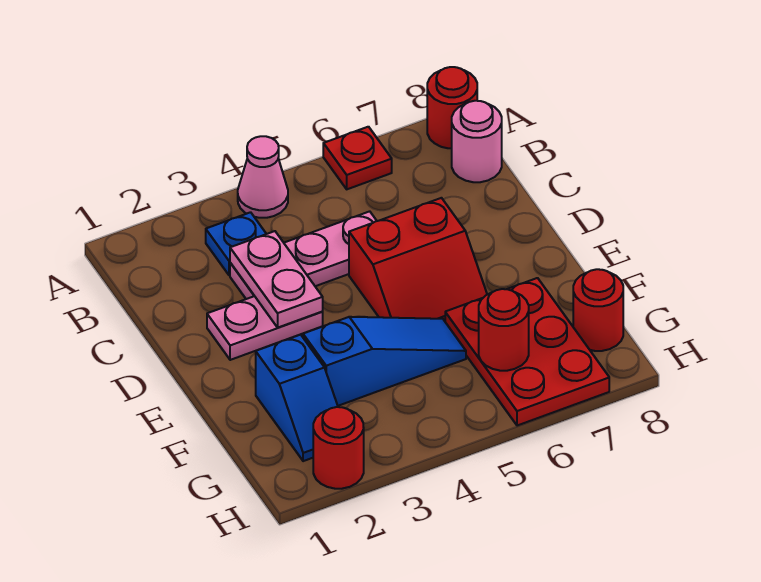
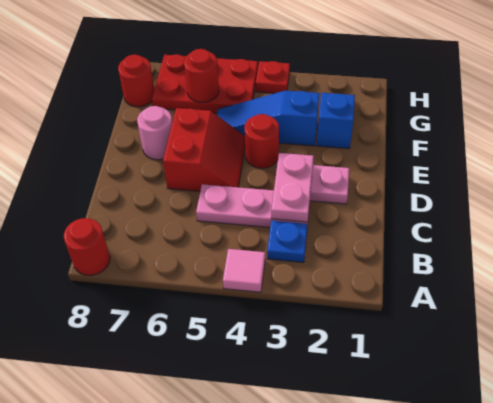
pink 1x1 cone [238,136,288,218] -> pink 1x1 tile [223,249,265,292]
red 1x1 plate [323,127,392,189] -> red 1x1 plate moved to [256,61,290,93]
pink 1x1 round brick [452,101,502,182] -> pink 1x1 round brick moved to [137,106,172,160]
red 2x2 slope [349,198,487,321] -> red 2x2 slope turned to [163,108,245,191]
red 2x3 plate [445,278,609,426] -> red 2x3 plate turned to [152,54,258,113]
red 1x1 round brick [313,407,364,489] -> red 1x1 round brick moved to [245,114,279,168]

